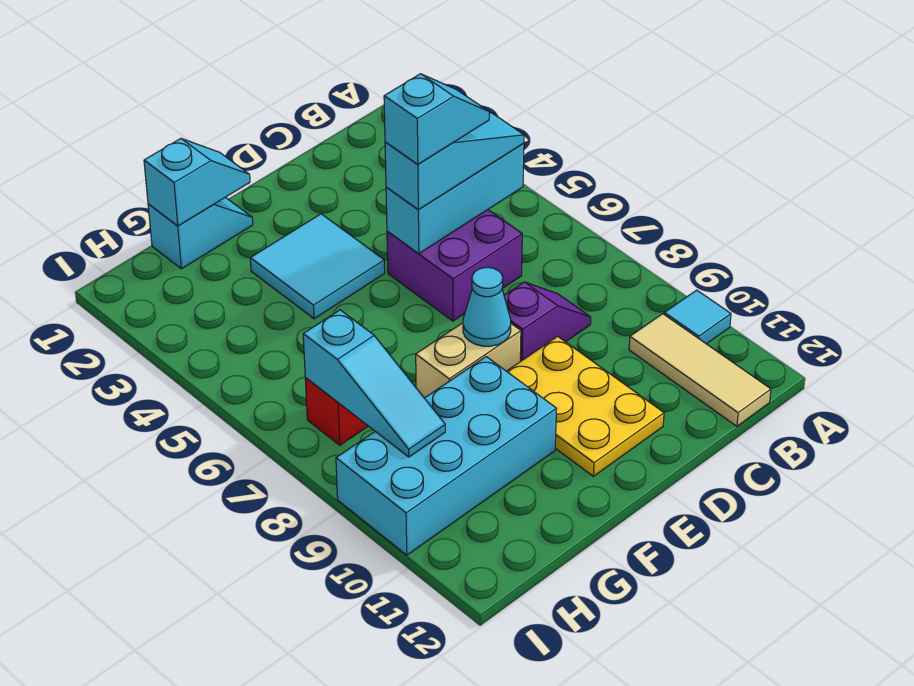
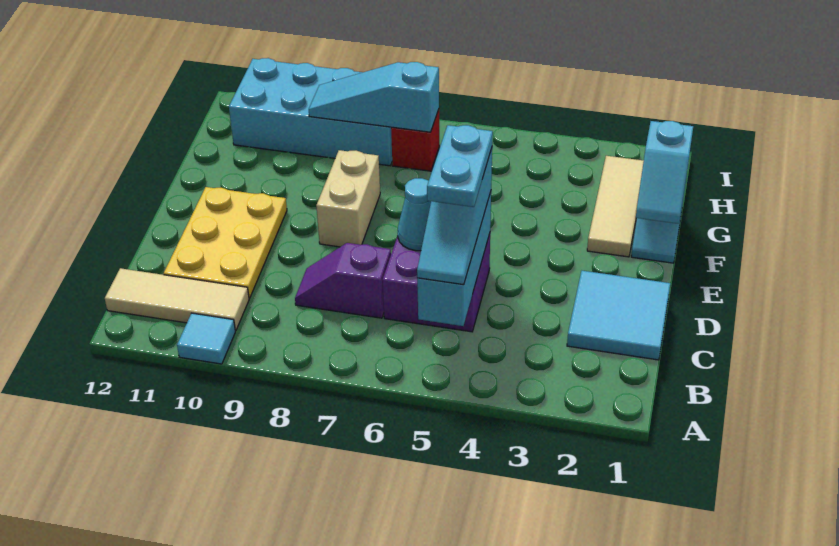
cyan 1x2 slope [384,74,489,164] -> cyan 1x2 plate [427,125,493,207]
purple 1x2 slope [504,282,591,361] -> purple 1x2 slope turned to [295,243,391,318]
yellow 2x3 plate [507,336,664,476] -> yellow 2x3 plate turned to [164,187,287,298]
cyan 2x2 tile [250,214,385,319] -> cyan 2x2 tile moved to [567,271,670,360]
cyan 1x1 cone [463,267,511,346] -> cyan 1x1 cone moved to [398,178,431,251]
none -> tan 1x3 tile [587,156,644,257]
cyan 2x4 brick [336,357,557,555] -> cyan 2x4 brick turned to [229,58,392,166]

